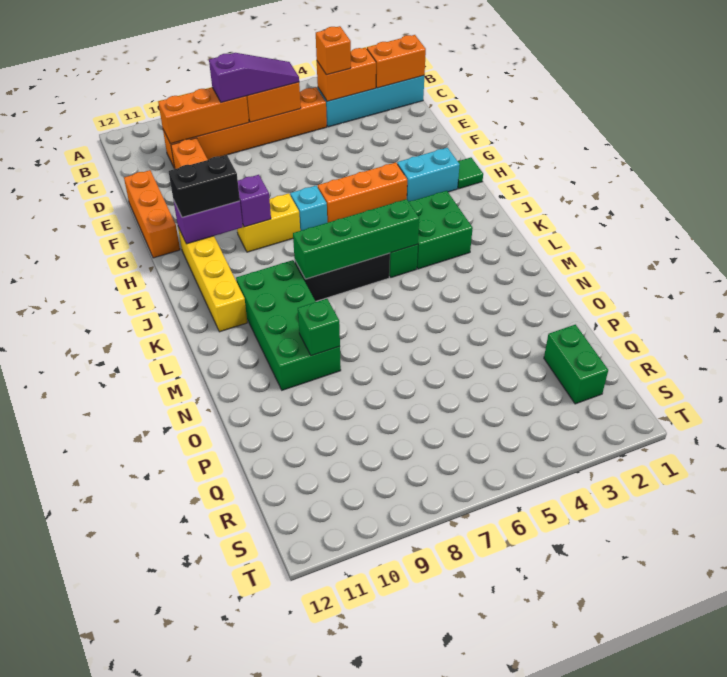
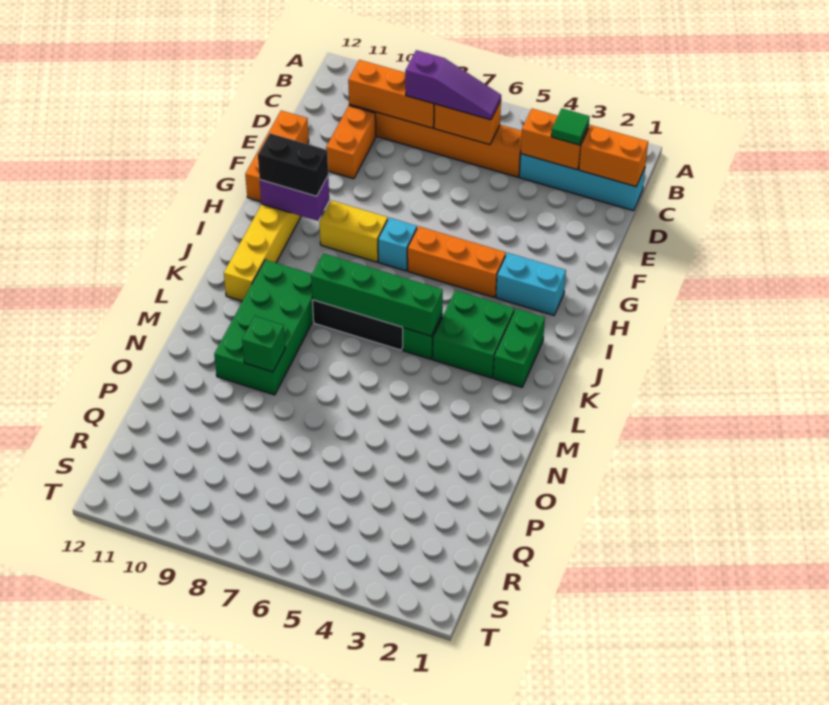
orange 1x1 brick [316,26,351,75] -> none
green 1x1 tile [458,158,483,189] -> green 1x1 tile moved to [551,108,590,145]
purple 1x1 brick [238,175,271,227] -> none
green 1x2 brick [544,325,608,404] -> green 1x2 brick moved to [493,309,545,387]

